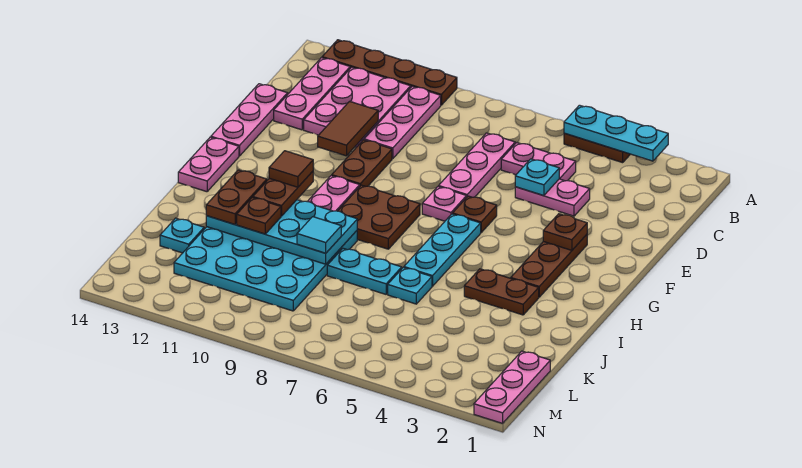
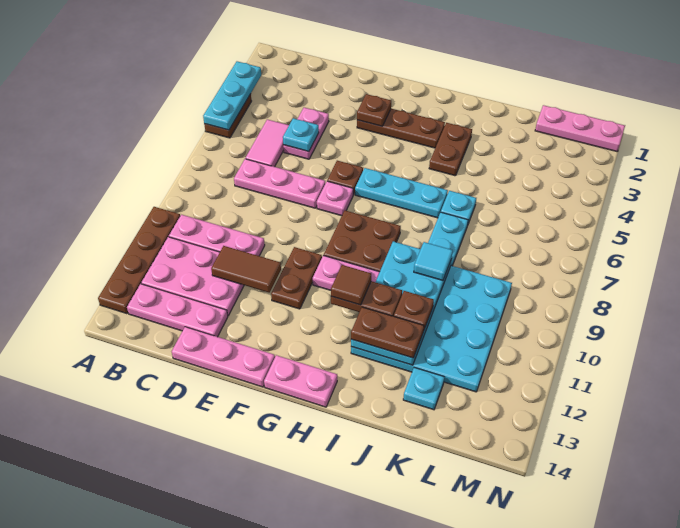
pink 1x2 plate [501,143,576,181] -> pink 1x2 tile [246,119,289,167]
brown 1x2 plate [332,140,392,186] -> brown 1x2 plate turned to [271,247,322,309]

